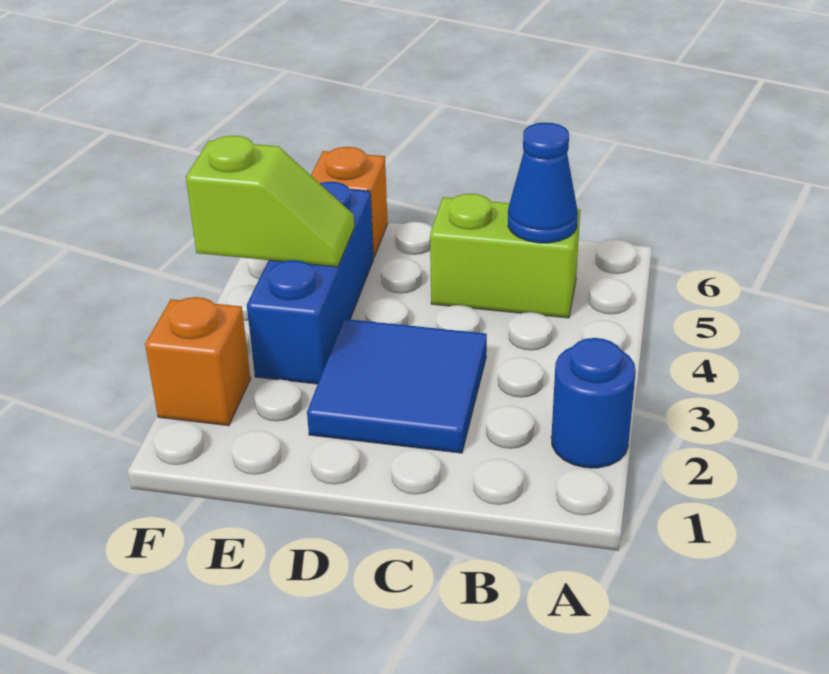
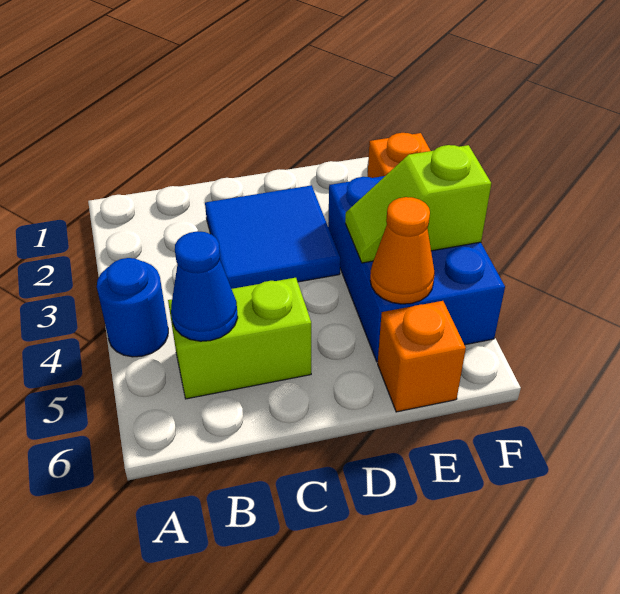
blue 1x1 round brick [551,338,636,468] -> blue 1x1 round brick moved to [97,258,168,357]
blue 1x3 brick [247,182,373,384] -> blue 2x3 brick [328,176,505,362]
none -> orange 1x1 cone [370,197,435,304]

